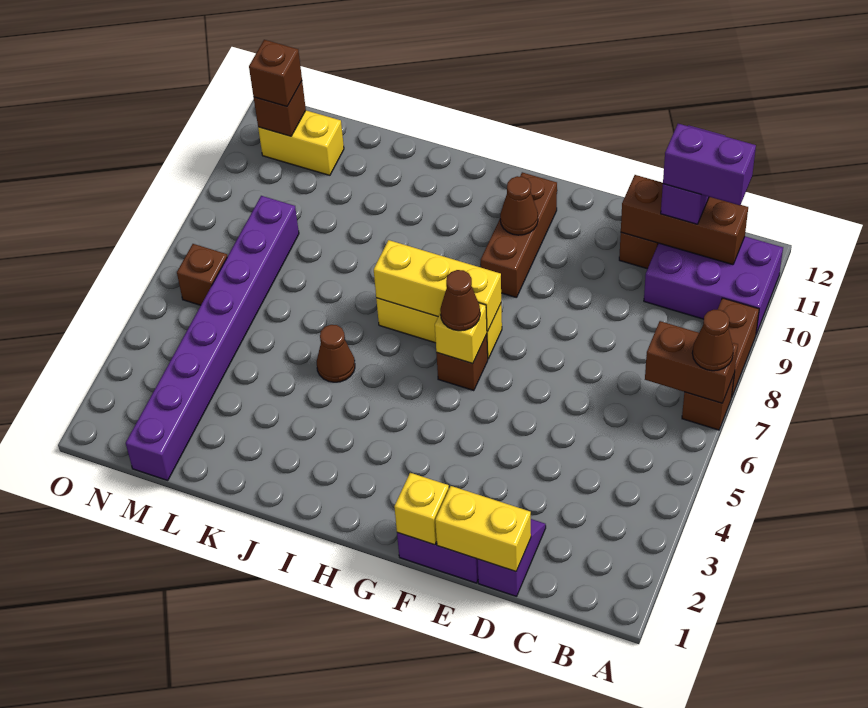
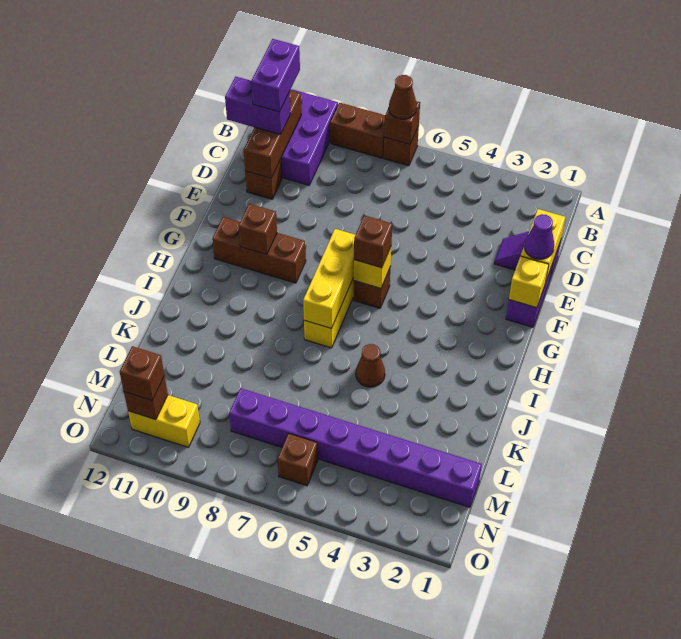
brown 1x2 brick [645,321,738,403] -> brown 1x1 brick [384,101,420,144]
none -> purple 1x1 cone [524,214,554,259]
brown 1x1 cone [440,270,480,331] -> brown 1x1 brick [354,215,392,268]
brown 1x1 cone [500,176,538,235] -> brown 1x1 brick [238,204,277,255]
yellow 1x2 brick [258,110,344,175] -> yellow 1x2 brick turned to [128,395,200,447]

